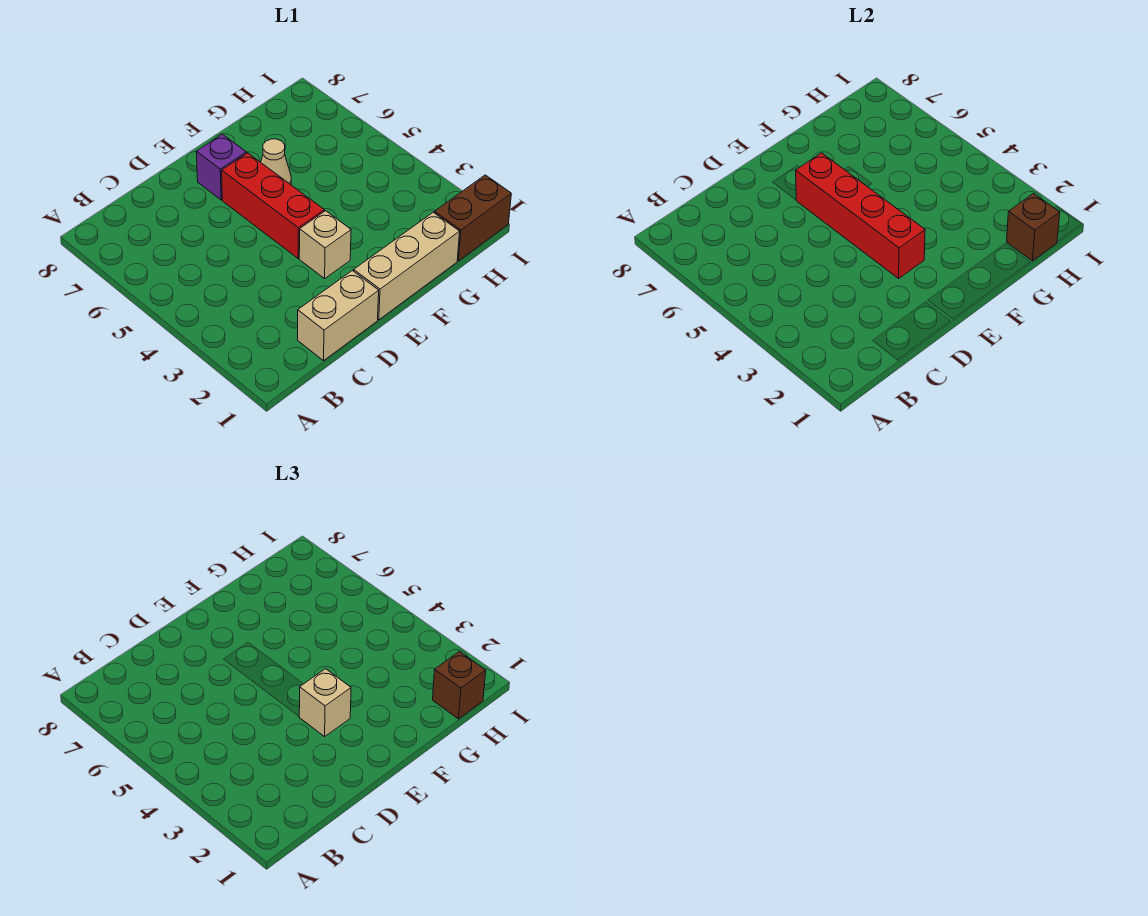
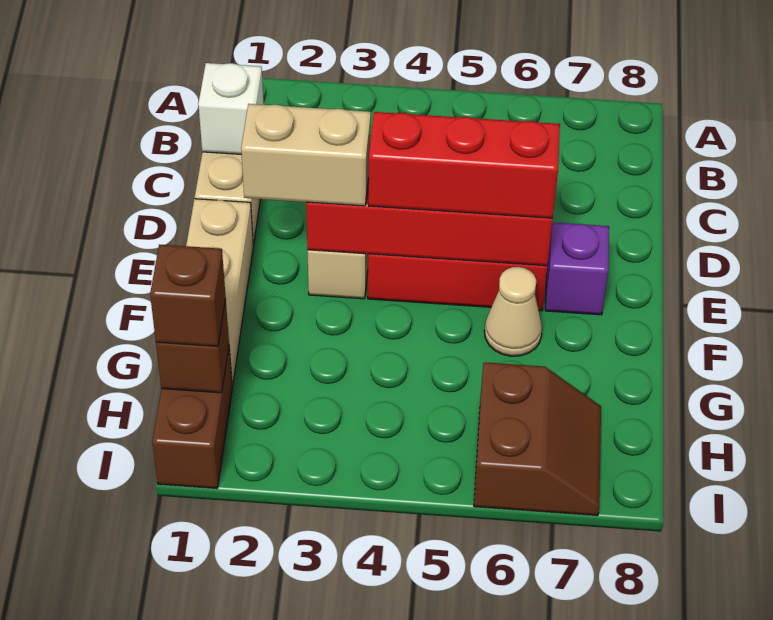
none -> white 1x1 brick [198,63,263,154]
tan 1x1 brick [299,669,351,737] -> tan 1x2 brick [241,104,371,206]
none -> red 1x3 brick [368,112,560,218]
none -> brown 2x2 slope [474,362,601,516]

